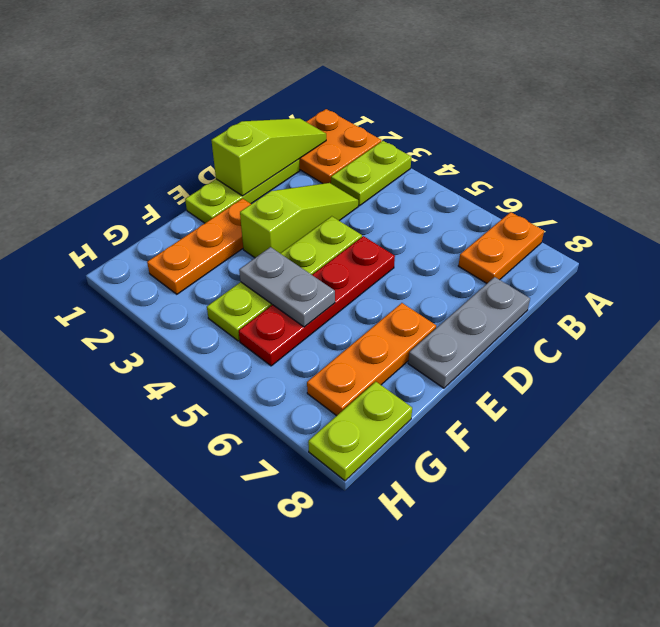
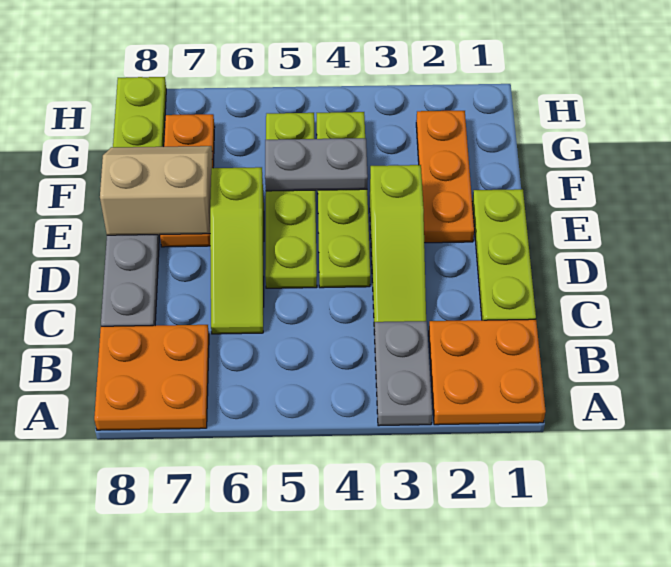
lime 1x2 plate [331,141,411,206] -> grey 1x2 plate [374,321,432,426]
orange 1x2 plate [458,212,544,283] -> orange 2x2 plate [94,325,209,430]
lime 1x3 slope [211,118,326,196] -> lime 1x3 slope moved to [210,167,264,334]
red 1x4 plate [239,236,395,366] -> lime 1x4 plate [265,113,317,288]
none -> tan 2x2 slope [100,146,212,235]

